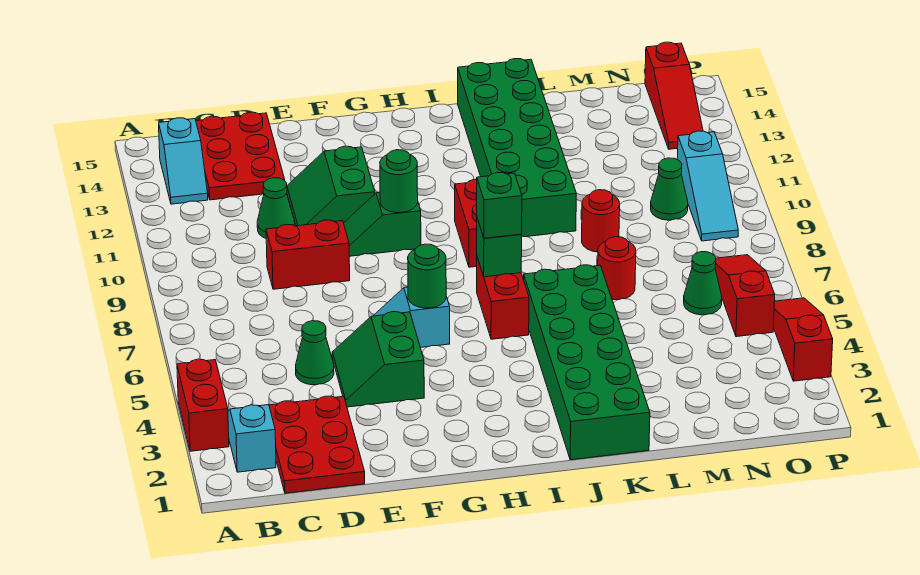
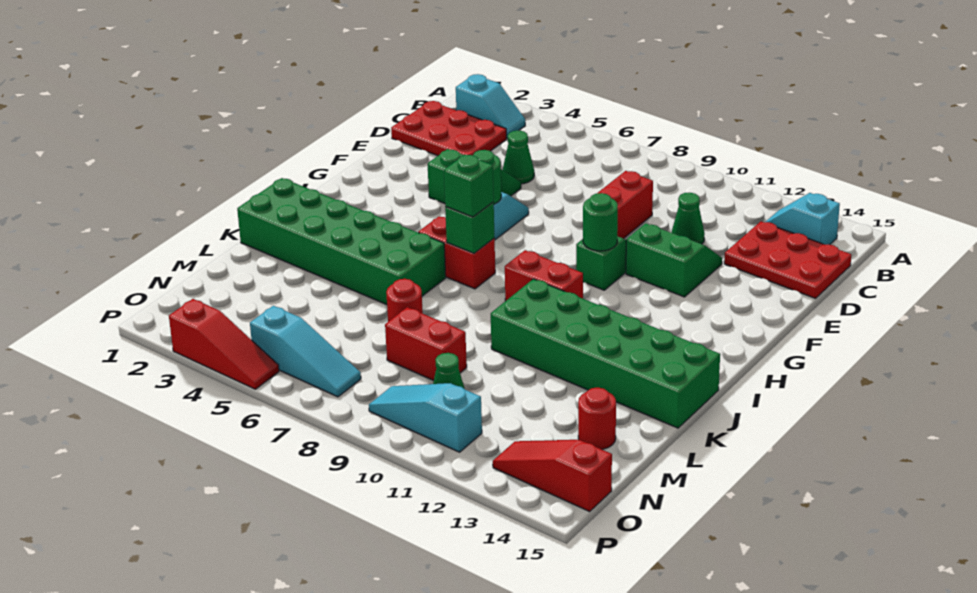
red 1x2 brick [177,359,229,451] -> red 1x2 brick moved to [385,307,467,381]
red 1x1 round brick [582,190,620,252] -> red 1x1 round brick moved to [578,388,616,449]
green 1x1 cone [684,252,722,315] -> none
red 1x3 slope [715,255,775,337] -> cyan 1x3 slope [250,306,361,397]

